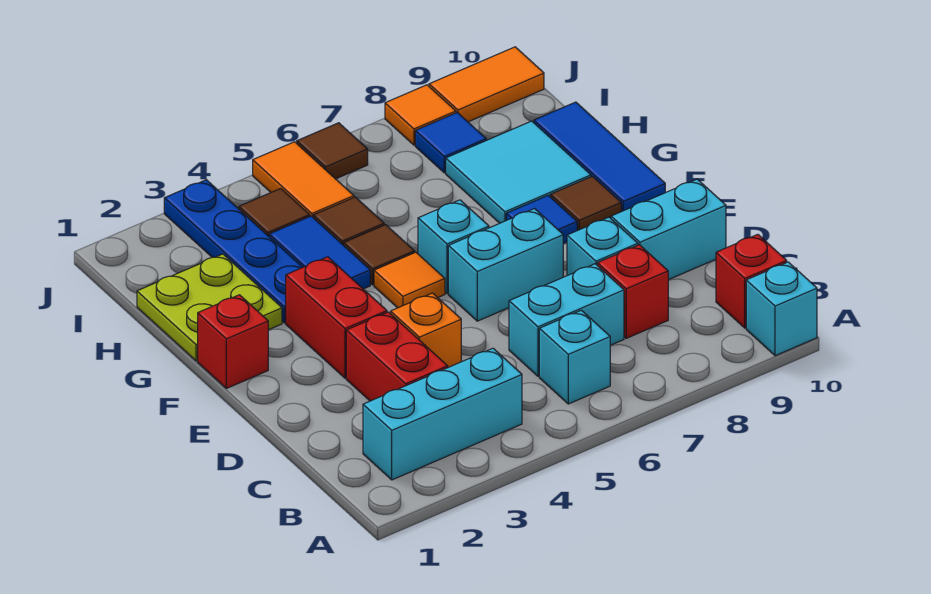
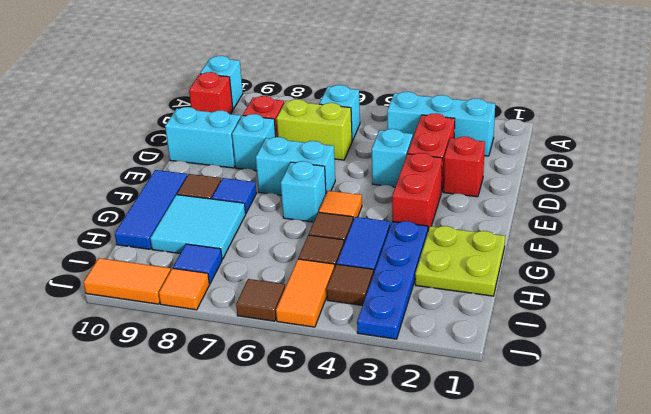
cyan 1x2 brick [509,264,624,376] -> lime 1x2 brick [276,99,352,160]
orange 1x1 brick [391,293,461,367] -> cyan 1x1 brick [372,129,413,187]
red 1x1 brick [198,295,268,388] -> red 1x1 brick moved to [444,137,485,197]

